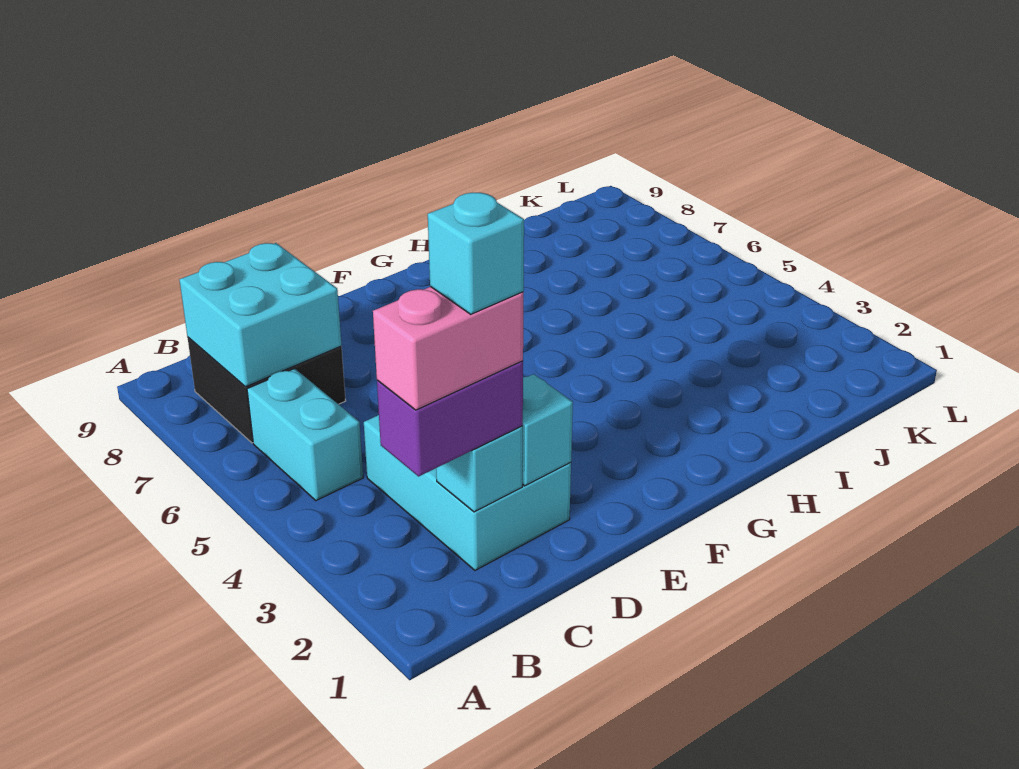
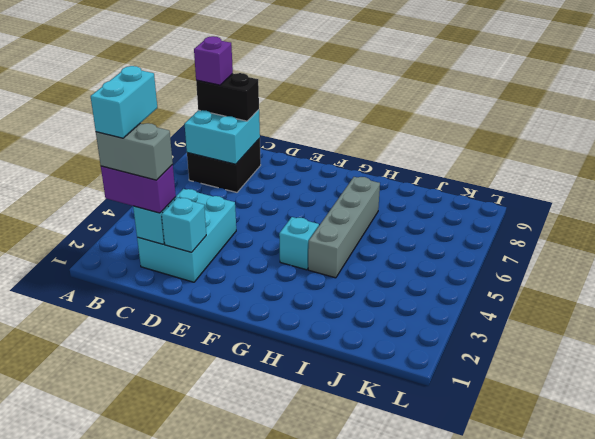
pink 1x2 brick [373,287,523,410] -> grey 1x2 brick [96,123,173,180]
cyan 1x2 brick [247,368,363,501] -> cyan 1x2 brick moved to [91,66,157,138]
none -> black 1x2 brick [196,73,259,121]
none -> purple 1x1 brick [194,36,233,85]
cyan 1x1 brick [428,192,524,314] -> cyan 1x1 brick moved to [279,217,319,270]
none -> grey 1x4 brick [308,177,380,278]

